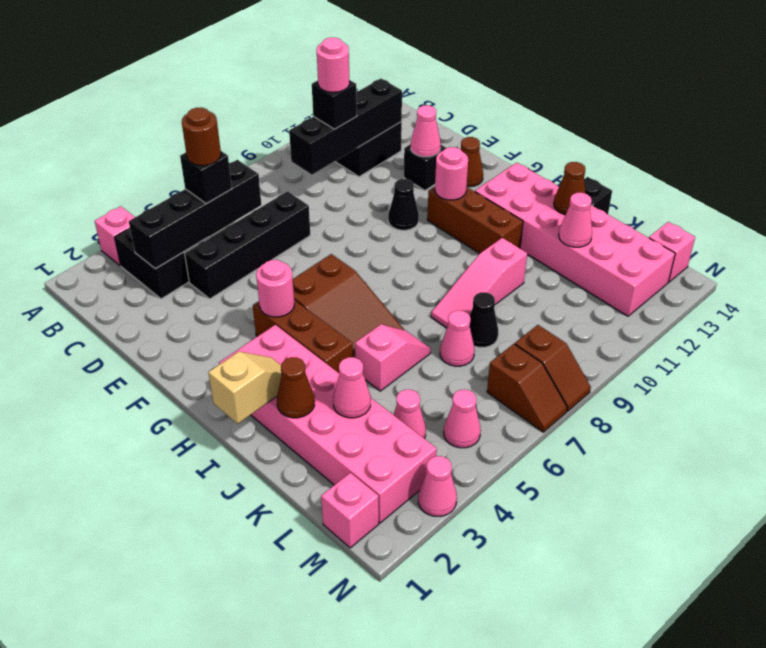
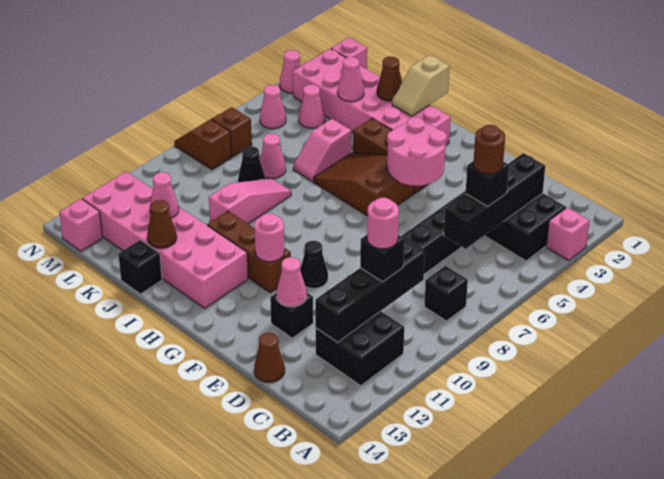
none -> black 1x1 brick [424,266,468,321]
brown 1x1 cone [461,137,483,187] -> brown 1x1 cone moved to [254,333,285,382]
pink 1x1 round brick [256,260,294,317] -> pink 2x2 round brick [387,117,447,186]

